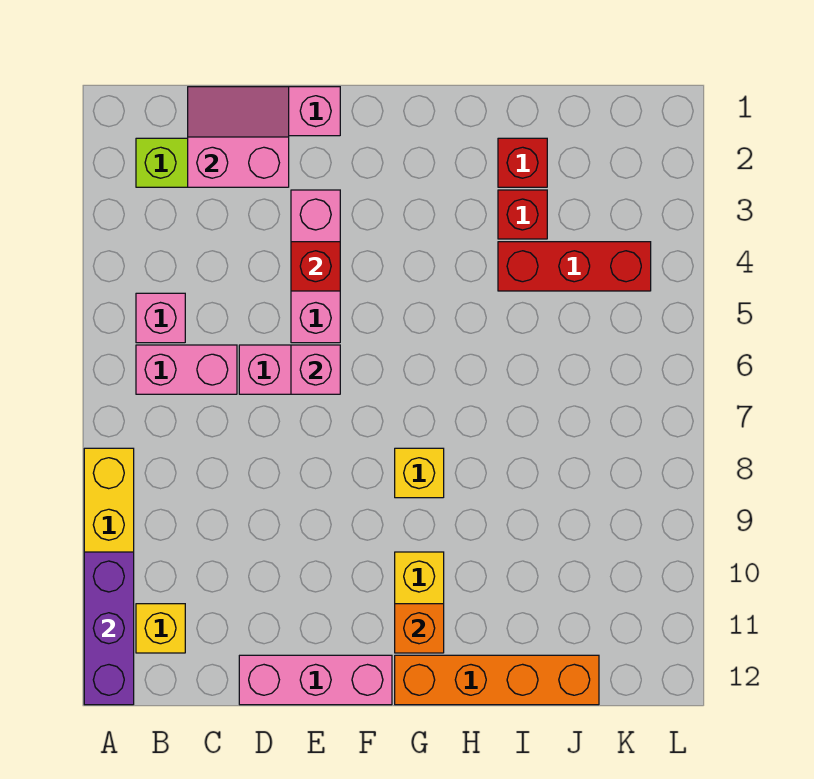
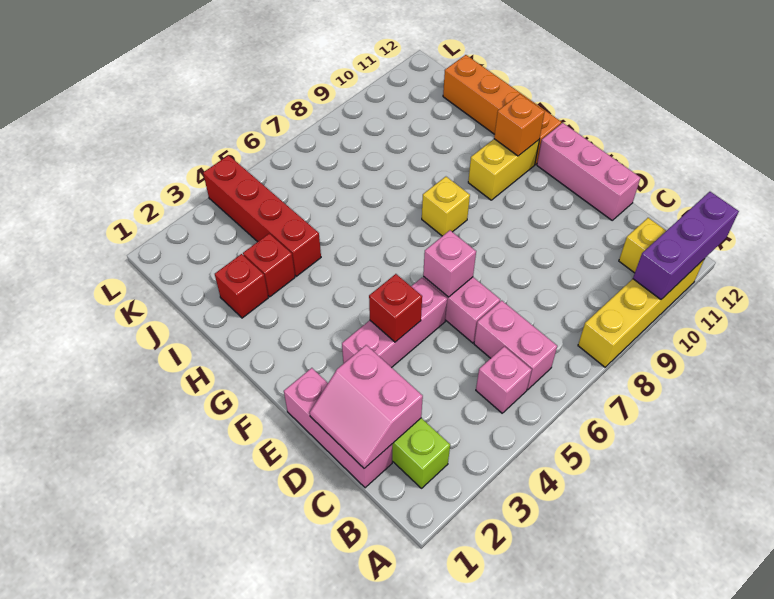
red 1x3 brick [498,242,651,291] -> red 1x4 brick [203,155,321,276]

